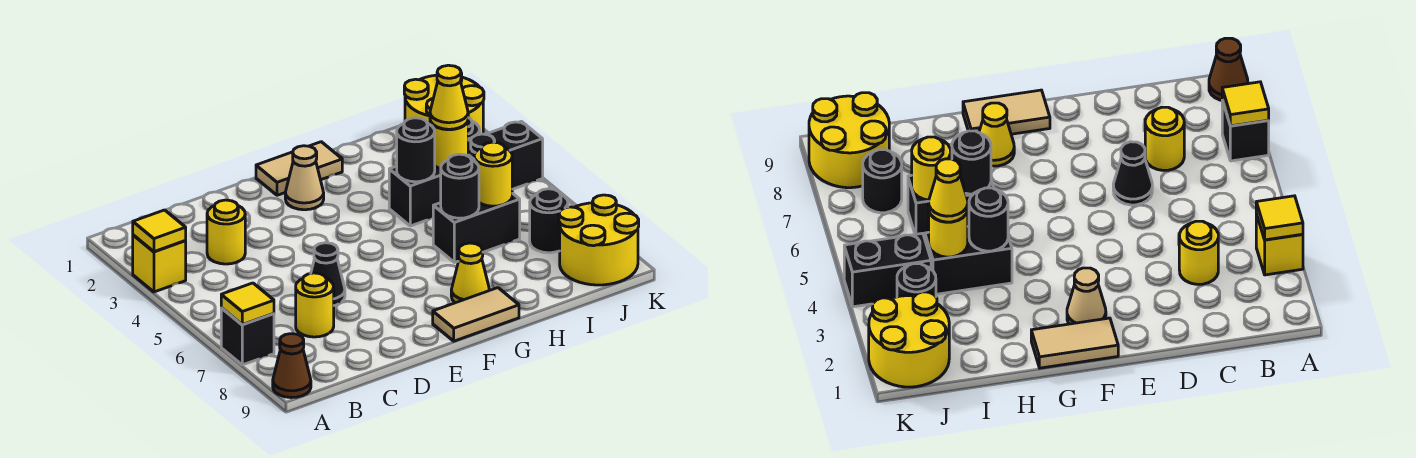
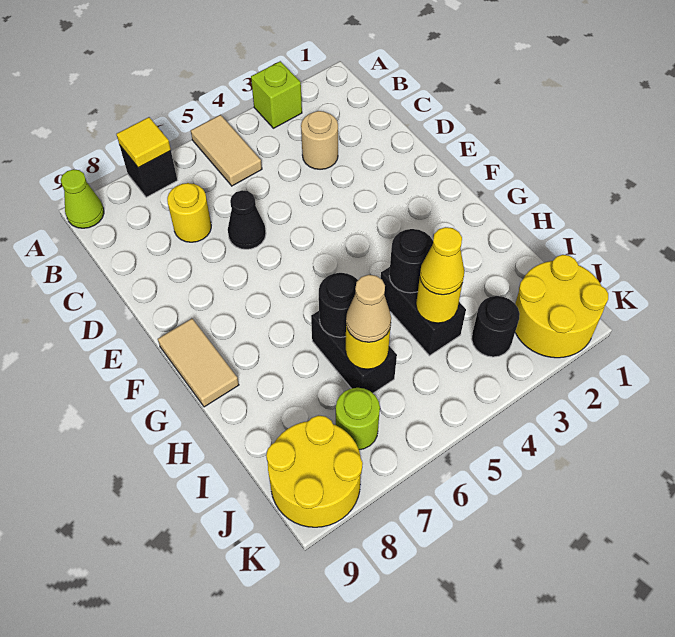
yellow 1x1 brick [133,235,186,292] -> lime 1x1 brick [251,61,302,128]
yellow 1x1 tile [133,210,186,252] -> none
brown 1x1 cone [273,334,311,398] -> lime 1x1 cone [61,169,104,228]
yellow 1x1 round brick [207,200,245,264] -> tan 1x1 round brick [301,111,338,169]
tan 1x2 tile [256,142,342,195] -> tan 1x2 tile moved to [191,115,262,186]
tan 1x1 cone [285,146,324,210] -> tan 1x1 cone moved to [346,275,391,342]
yellow 1x1 cone [451,243,490,303] -> none
black 1x2 brick [468,121,543,189] -> none
black 1x1 round brick [530,189,568,253] -> lime 1x1 round brick [336,388,380,450]

